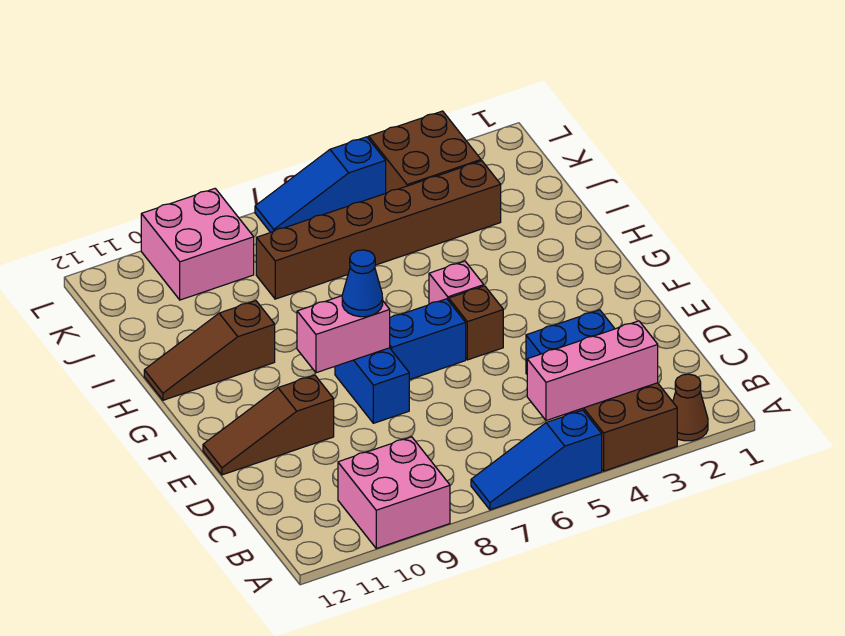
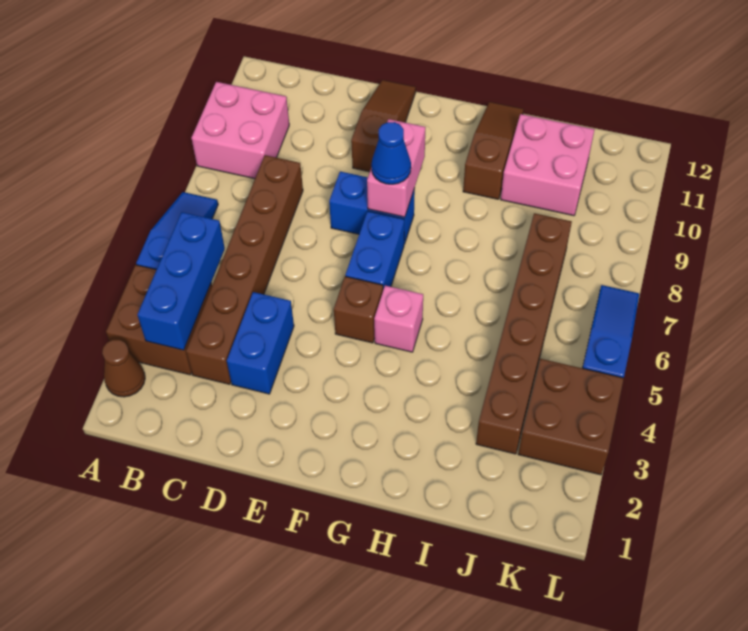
pink 1x3 brick [527,321,658,421] -> blue 1x3 brick [137,212,225,350]
none -> brown 1x6 brick [186,155,303,384]
pink 2x2 brick [141,189,254,300] -> pink 2x2 brick moved to [501,114,595,216]

